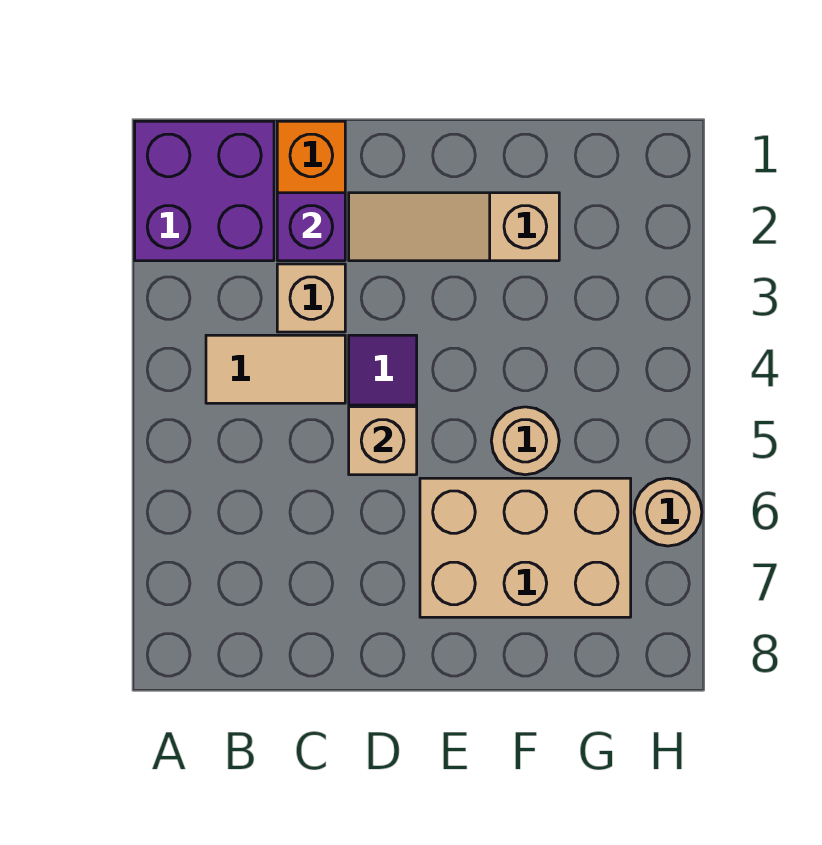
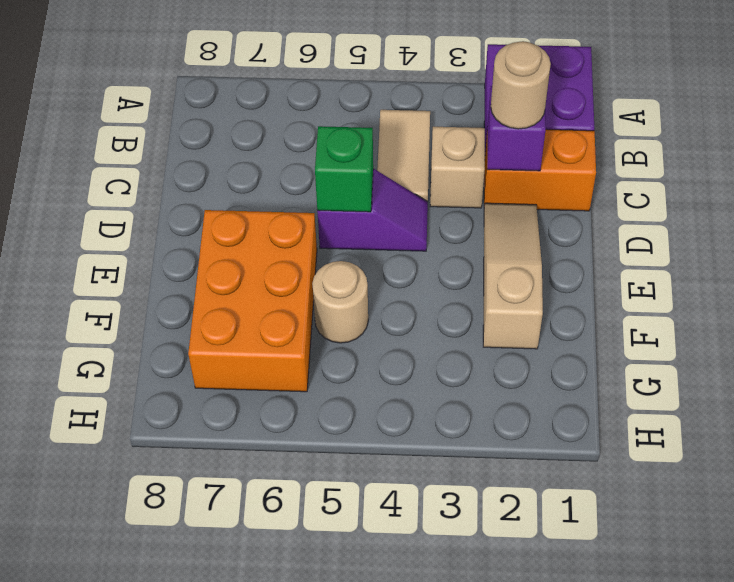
tan 1x1 brick [349,407,417,475] -> green 1x1 brick [315,126,373,212]
tan 2x3 brick [420,478,631,617] -> orange 2x3 brick [188,210,317,392]
tan 1x1 round brick [634,478,702,546] -> tan 1x1 round brick moved to [491,41,551,129]

